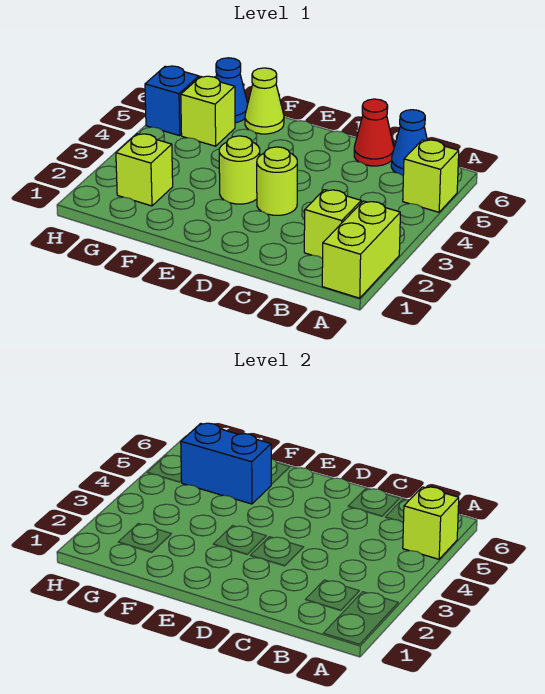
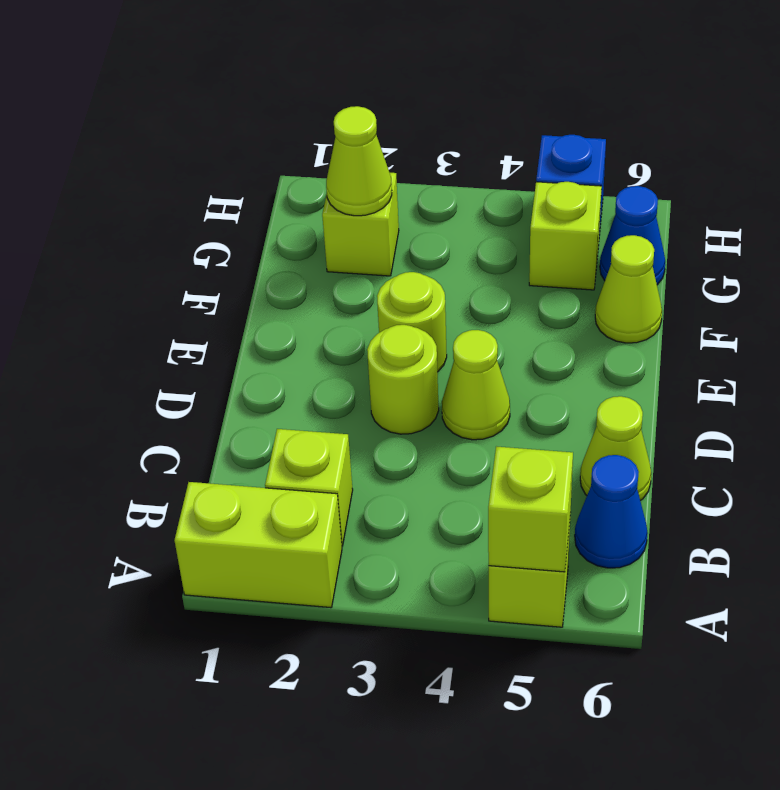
red 1x1 cone [354,99,394,166] -> lime 1x1 cone [580,396,651,501]
none -> lime 1x1 cone [442,330,510,440]
blue 1x2 brick [181,423,271,504] -> none
none -> lime 1x1 cone [326,106,392,216]

